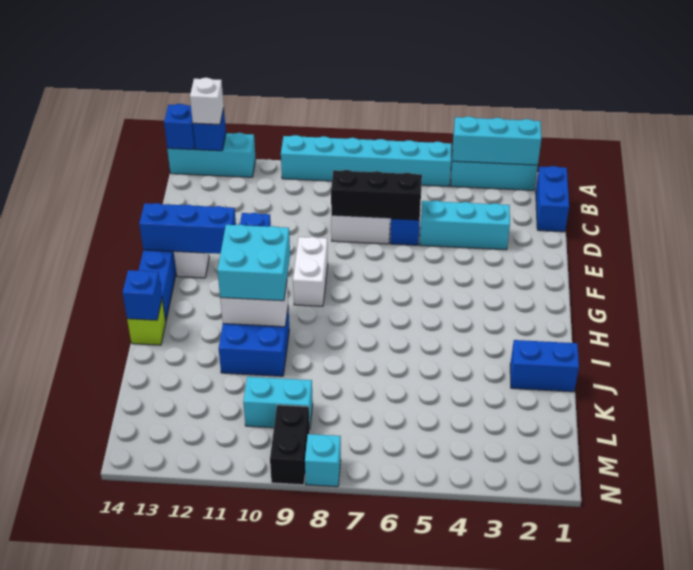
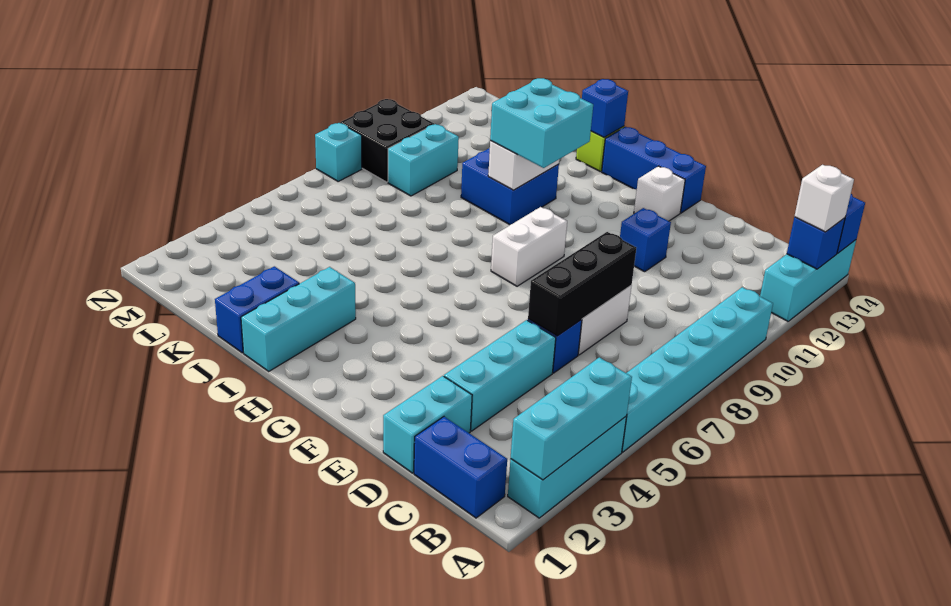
none -> cyan 1x2 brick [383,376,472,473]
white 1x2 brick [293,237,328,306] -> white 1x2 brick turned to [491,207,567,286]
blue 1x3 brick [139,203,236,254] -> none
none -> cyan 1x3 brick [241,267,356,371]
black 1x2 brick [270,405,310,485] -> black 2x2 brick [340,99,434,182]

